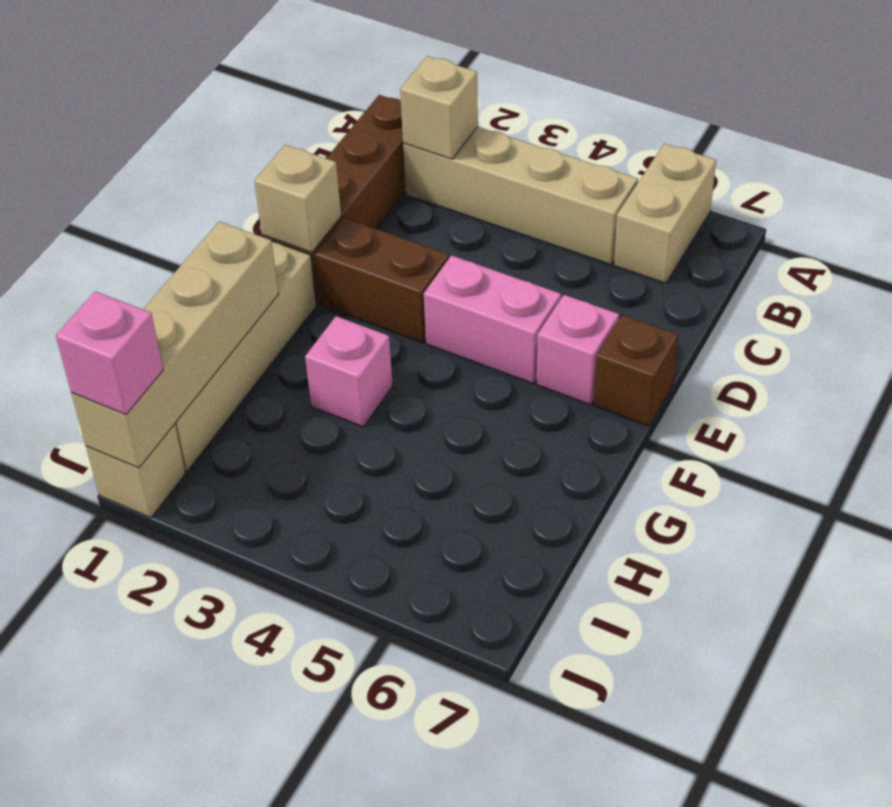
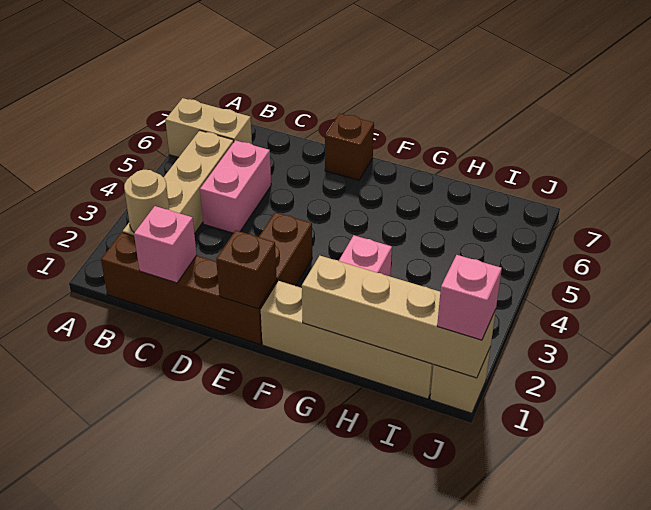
tan 1x1 brick [400,56,478,159] -> tan 1x1 round brick [124,170,169,233]
tan 1x1 brick [254,145,341,252] -> brown 1x1 brick [216,230,277,309]
pink 1x2 brick [424,255,561,384] -> pink 1x2 brick moved to [200,140,271,233]
pink 1x1 brick [537,295,619,405] -> pink 1x1 brick moved to [134,206,197,283]

